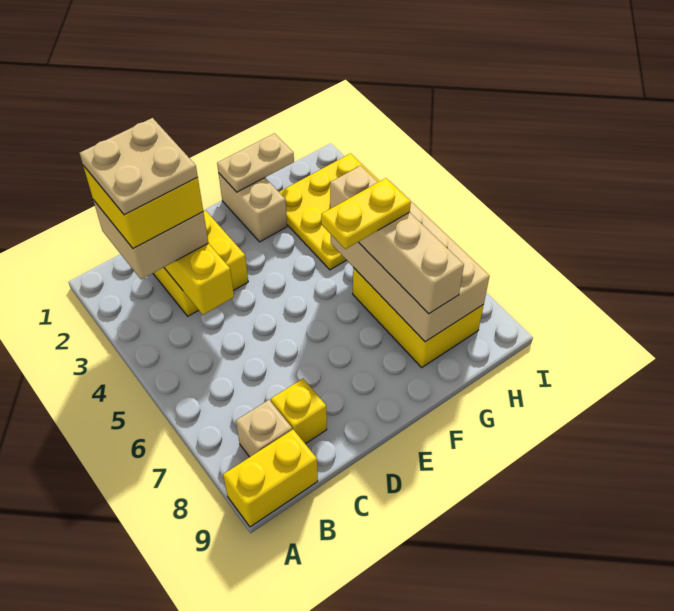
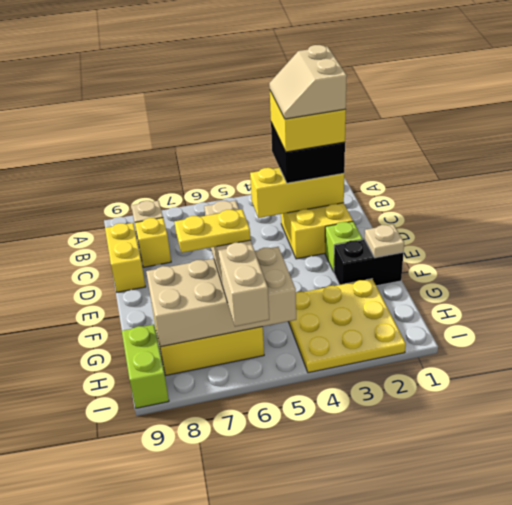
yellow 1x2 brick [223,430,318,527] -> yellow 1x2 brick moved to [105,223,146,292]
tan 2x2 brick [93,200,208,279] -> black 2x2 brick [271,123,345,183]
tan 2x2 plate [80,118,198,215] -> tan 2x2 slope [269,45,347,119]
none -> lime 1x1 brick [325,222,363,272]
tan 1x2 brick [219,174,287,242] -> black 1x2 brick [334,240,403,286]
tan 1x2 plate [217,133,294,192] -> tan 1x1 plate [365,224,404,258]
yellow 1x2 plate [321,178,411,249] -> yellow 1x2 plate turned to [174,209,251,253]
tan 1x4 brick [330,166,464,314] -> tan 1x4 brick turned to [204,201,269,327]
none -> lime 1x2 brick [122,325,169,408]

